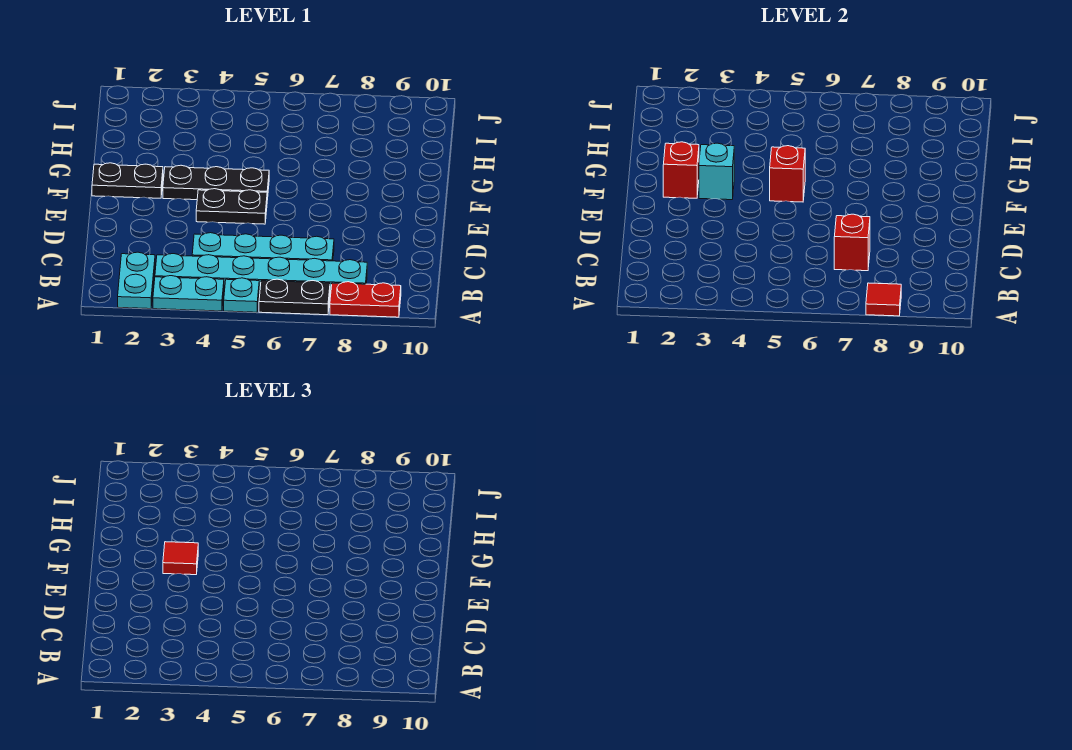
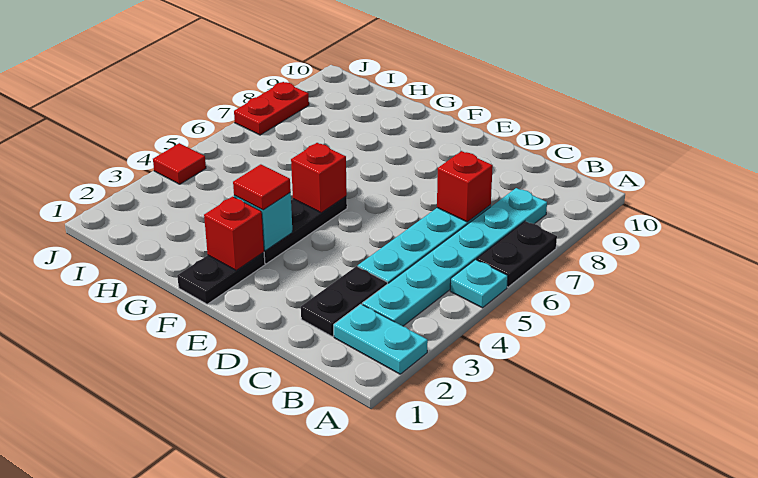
cyan 1x2 plate [153,276,224,311] -> none
red 1x2 plate [330,282,401,317] -> red 1x2 plate moved to [234,82,309,135]
red 1x1 tile [866,283,901,316] -> red 1x1 tile moved to [153,143,206,184]
black 1x2 plate [196,189,267,224] -> black 1x2 plate moved to [301,266,387,336]

